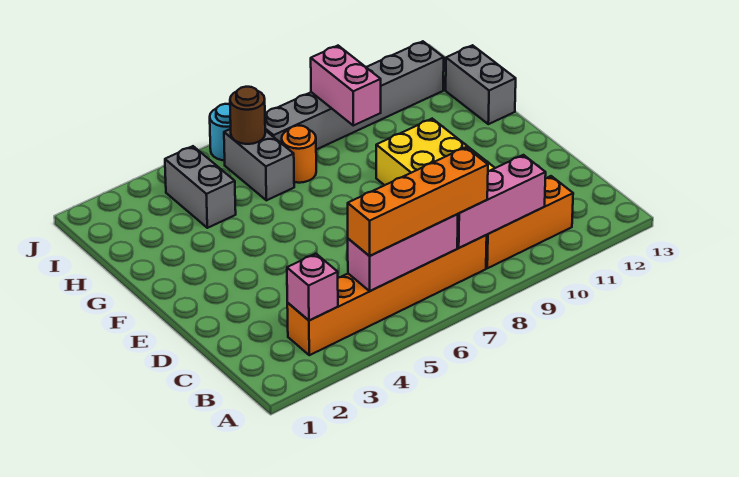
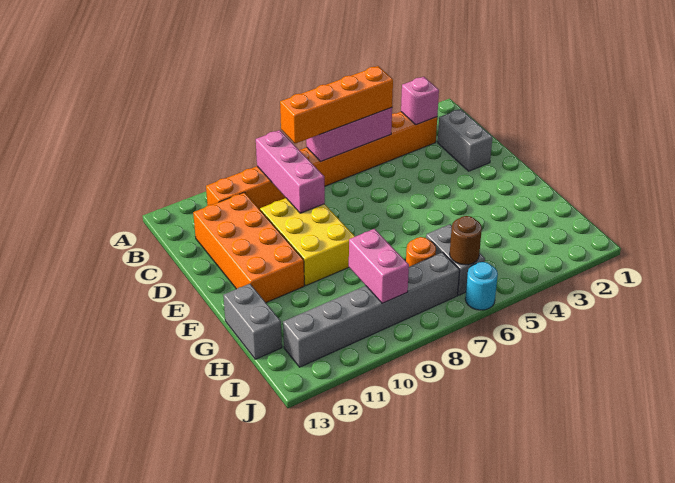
pink 1x3 brick [457,155,546,248] -> pink 1x3 brick turned to [256,130,325,213]
none -> orange 2x4 brick [193,192,304,303]
grey 1x2 brick [165,146,236,228] -> grey 1x2 brick moved to [438,109,492,171]

